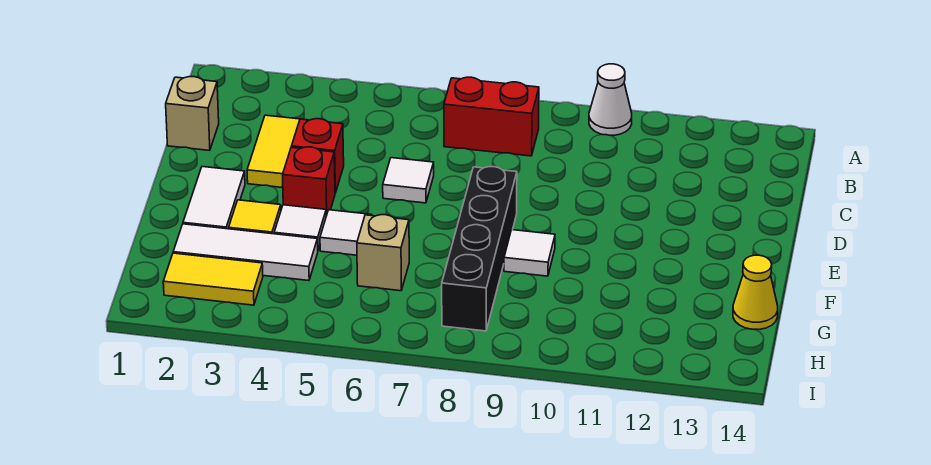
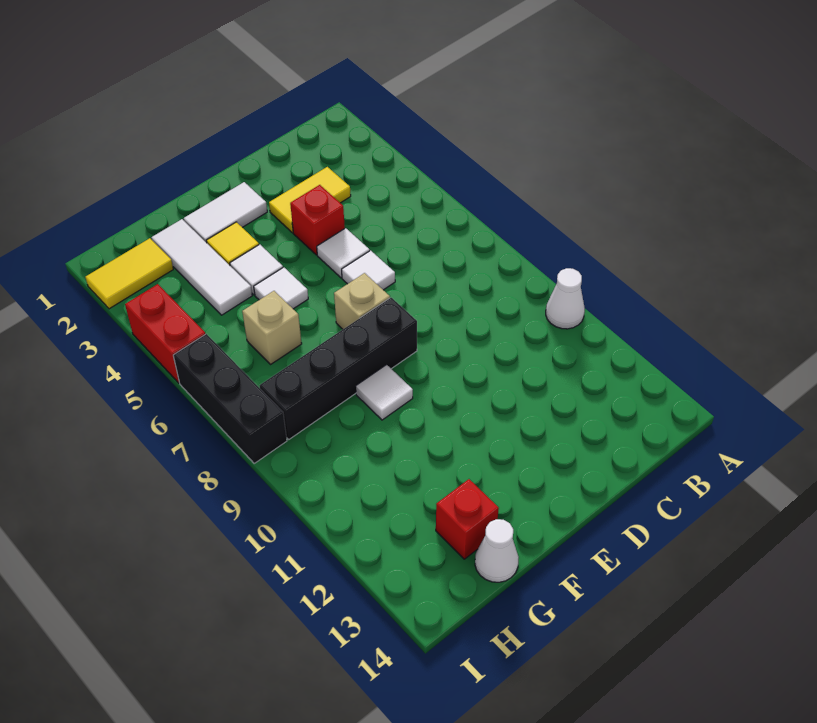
red 1x2 brick [444,77,539,156] -> red 1x2 brick moved to [125,284,205,383]
tan 1x1 brick [166,77,219,151] -> tan 1x1 brick moved to [334,273,390,329]
none -> white 1x1 tile [317,228,370,278]
red 1x1 brick [283,147,335,216] -> red 1x1 brick moved to [436,479,499,559]
yellow 1x1 cone [733,255,778,330] -> white 1x1 cone [475,519,519,582]
yellow 1x2 tile [163,253,263,305] -> yellow 1x2 tile turned to [85,238,173,309]
none -> black 1x3 brick [173,334,287,463]

